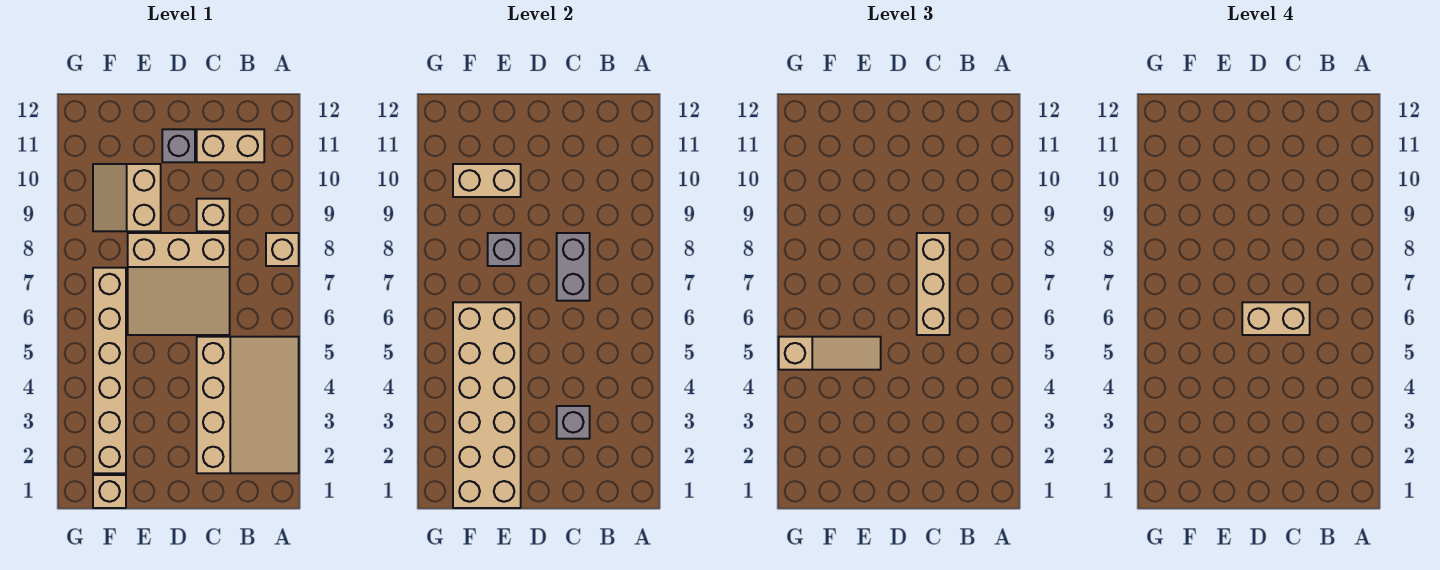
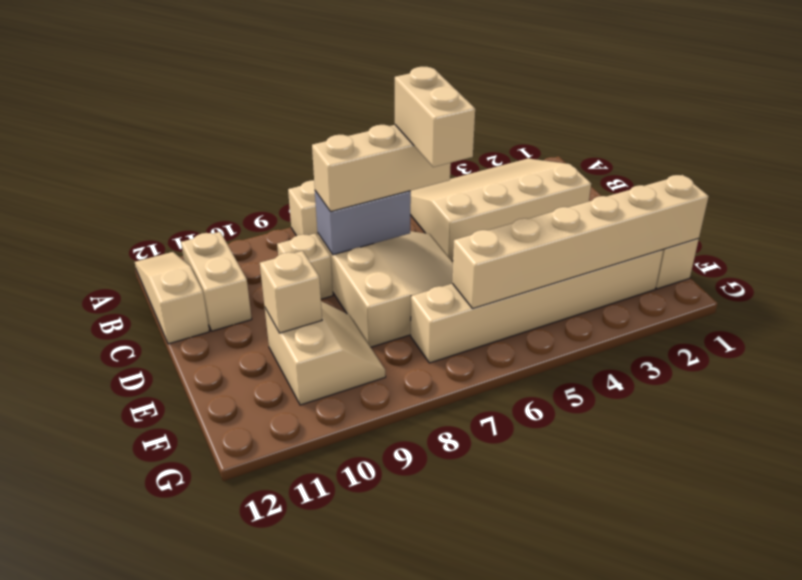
grey 1x1 brick [557,406,590,439] -> none
grey 1x1 brick [162,129,195,162] -> none
tan 2x6 brick [453,302,521,508] -> tan 1x6 brick [452,175,709,309]
tan 1x3 slope [779,337,881,370] -> tan 1x3 slope moved to [135,252,209,344]
grey 1x1 brick [488,233,521,266] -> none
tan 2x2 slope [93,164,161,231] -> tan 2x2 slope turned to [265,301,386,405]
tan 1x2 brick [453,164,521,197] -> tan 1x1 brick [260,251,322,333]

